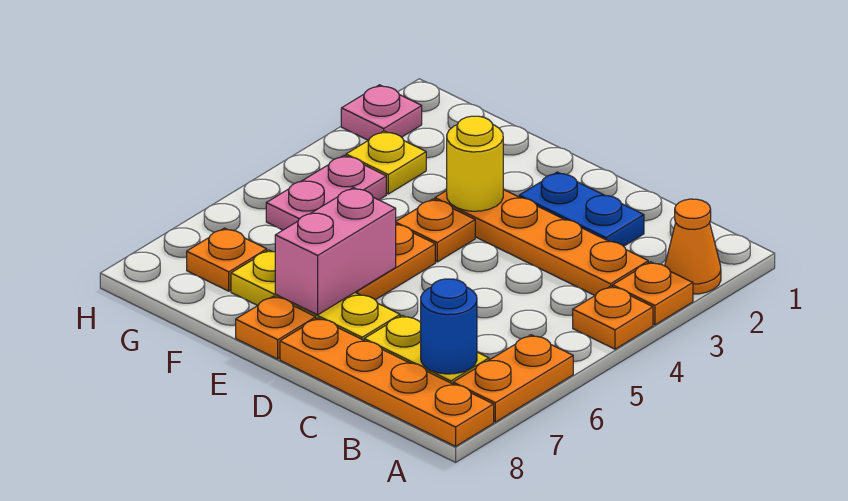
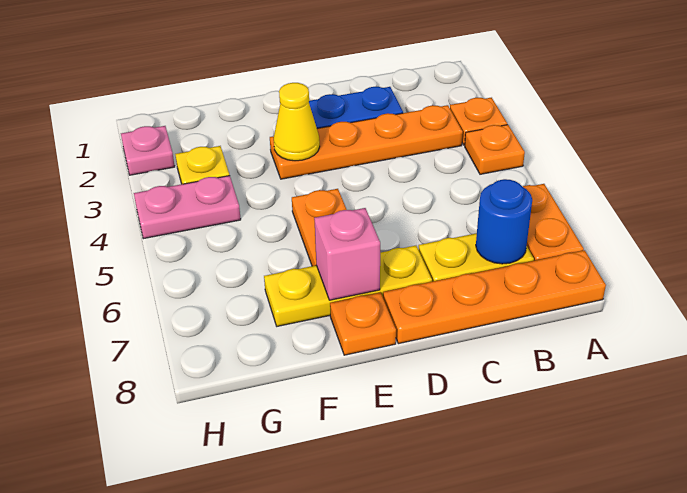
orange 1x1 cone [665,199,721,294] -> none
yellow 1x1 round brick [447,116,503,211] -> yellow 1x1 cone [274,83,320,161]
orange 1x1 plate [396,199,475,262] -> none
pink 1x2 brick [275,188,396,315] -> pink 1x1 brick [314,208,380,300]
pink 1x2 plate [266,155,386,230] -> pink 1x2 plate turned to [134,176,241,239]
orange 1x1 plate [187,228,267,291] -> none

